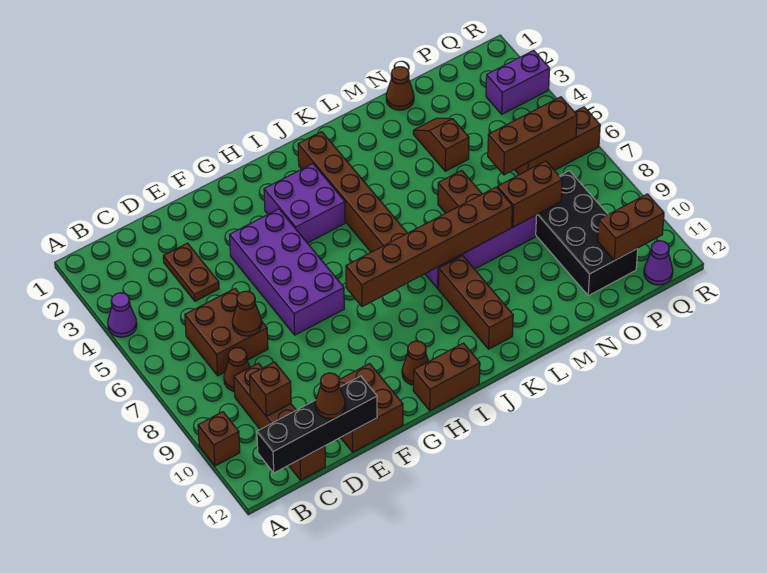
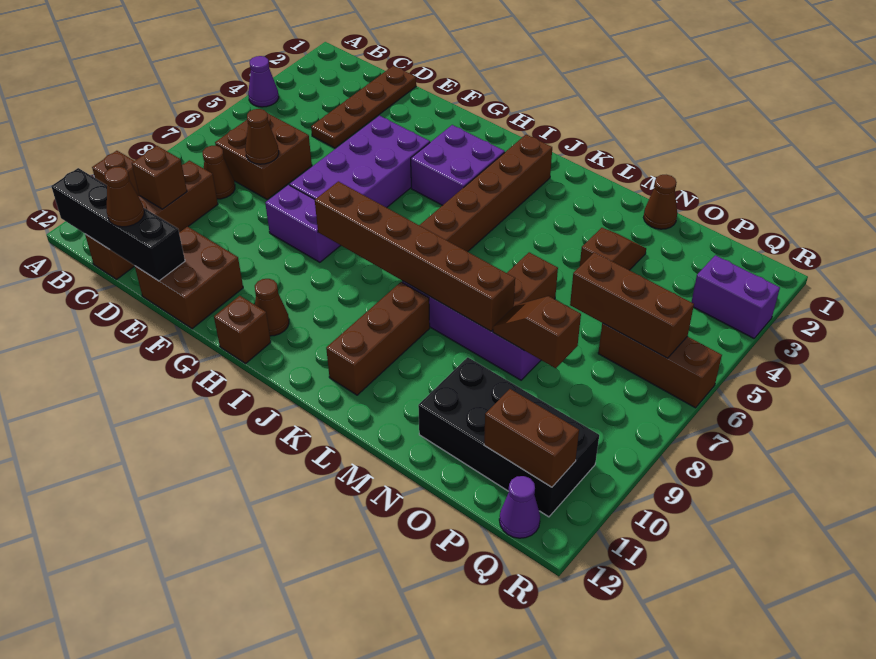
brown 1x2 plate [163,243,219,301] -> brown 1x4 plate [311,66,416,148]
none -> purple 1x2 brick [265,185,341,262]
brown 1x2 brick [413,343,480,411] -> brown 1x1 brick [214,296,271,363]
brown 1x2 brick [497,161,562,227] -> brown 1x2 slope [493,296,581,368]
black 2x4 brick [536,171,638,296] -> black 2x4 brick turned to [418,357,599,517]

